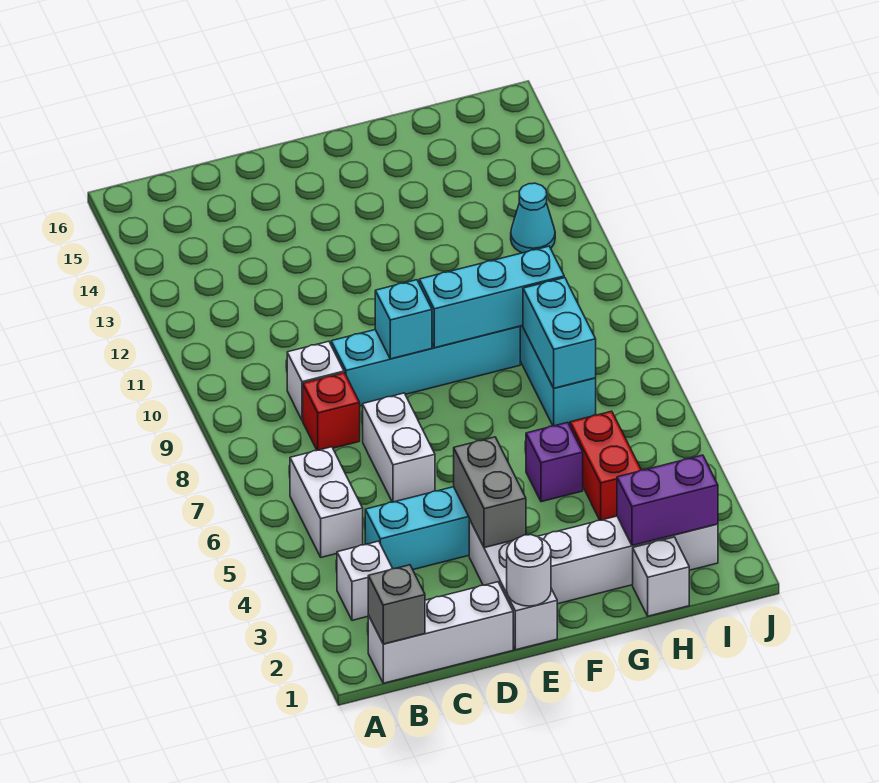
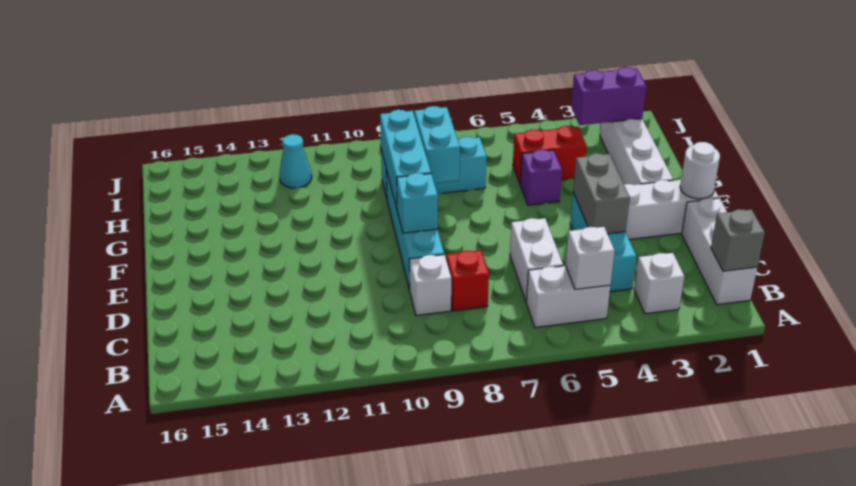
white 1x2 brick [363,393,435,502] -> white 1x2 brick turned to [510,218,563,301]
grey 1x2 brick [454,437,526,548] -> grey 1x2 brick turned to [573,153,630,234]
white 1x1 brick [633,537,689,616] -> white 1x1 brick moved to [566,227,615,289]
purple 1x2 brick [617,455,718,546] -> purple 1x2 brick turned to [571,67,646,125]
cyan 1x2 brick [523,278,596,388] -> cyan 1x2 brick turned to [414,106,460,183]

